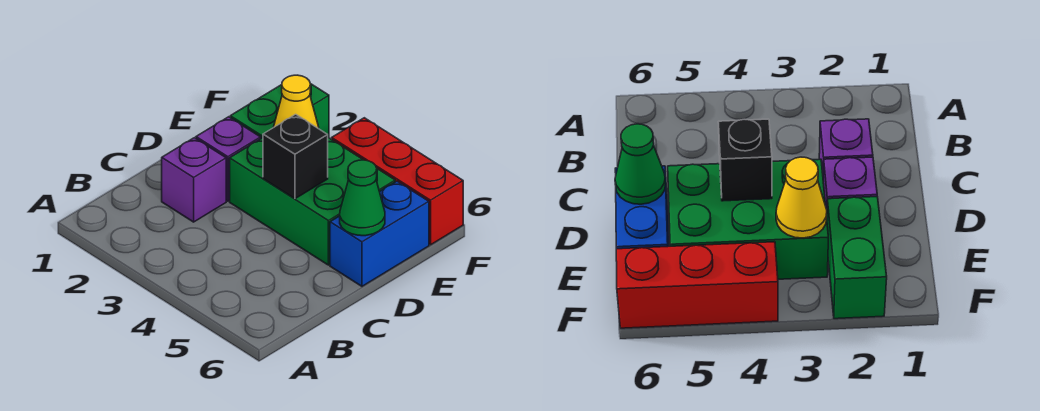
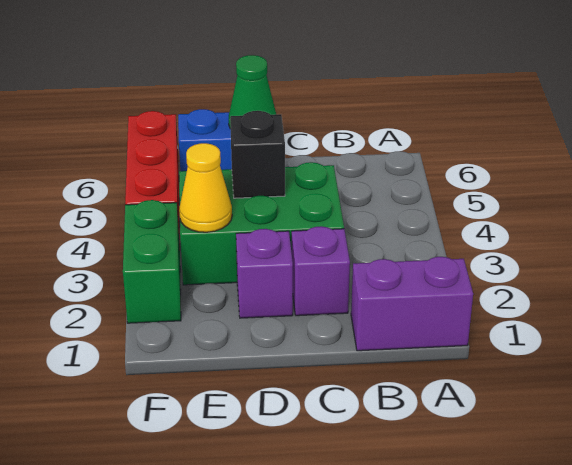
none -> purple 1x2 brick [351,257,473,351]
green 2x3 brick [230,138,395,265] -> green 2x3 brick turned to [179,162,344,285]
green 1x2 brick [230,84,329,138] -> green 1x2 brick turned to [123,200,181,323]

